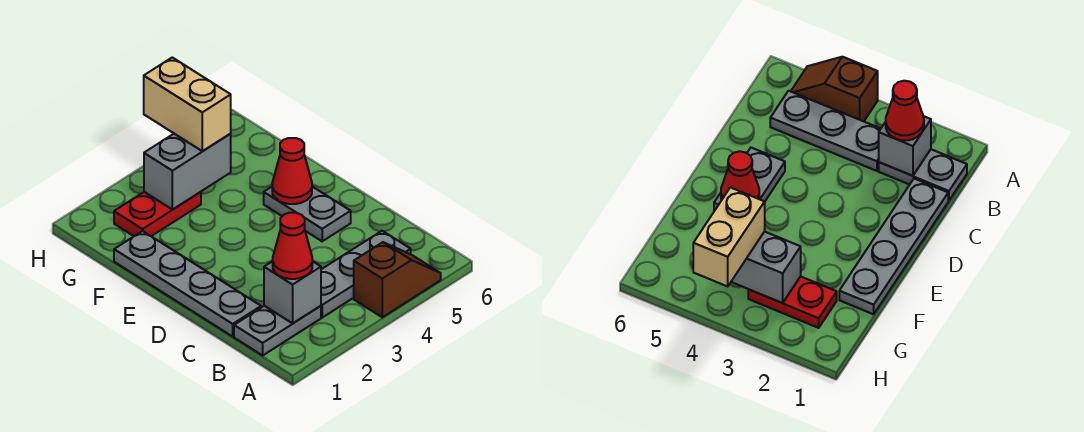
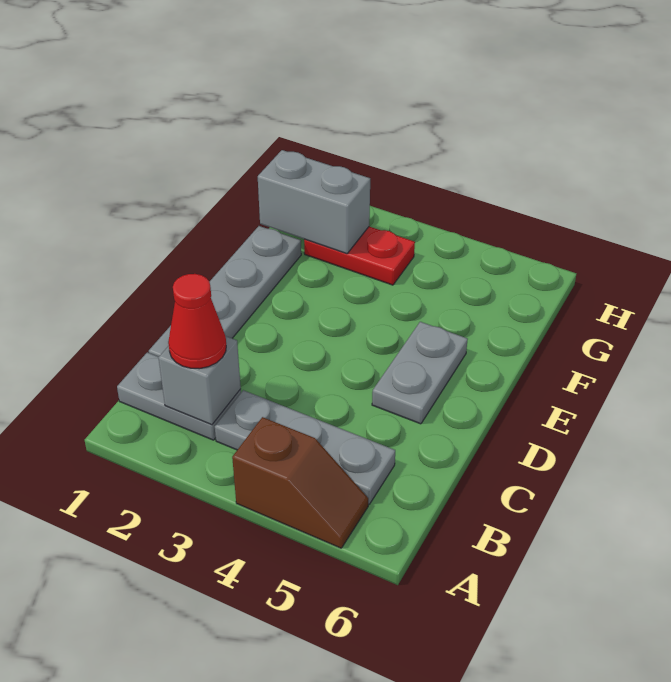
red 1x1 cone [272,138,312,204] -> none
grey 1x2 brick [144,133,231,209] -> grey 1x2 brick moved to [258,150,370,254]
tan 1x2 brick [144,58,231,151] -> none

